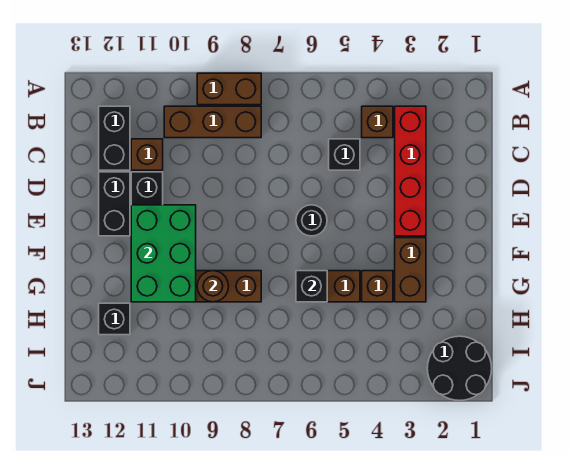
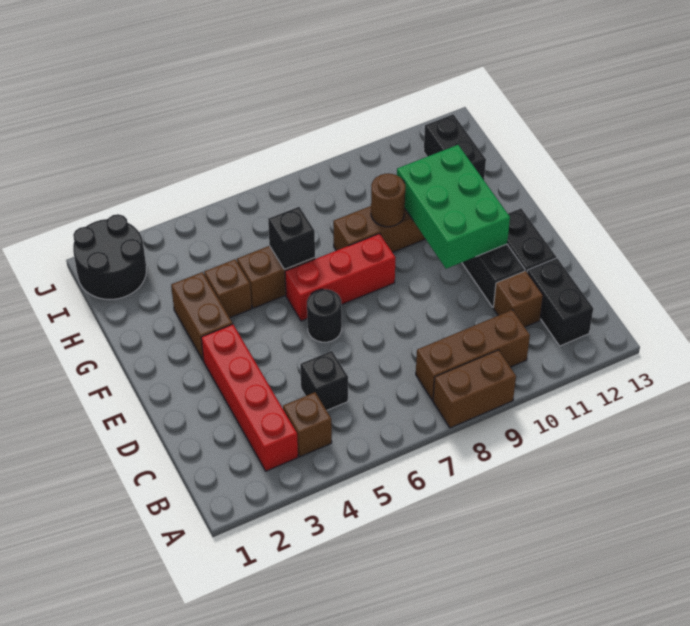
none -> red 1x3 brick [285,233,396,321]
black 1x1 brick [99,303,130,335] -> black 1x2 brick [424,114,486,180]

